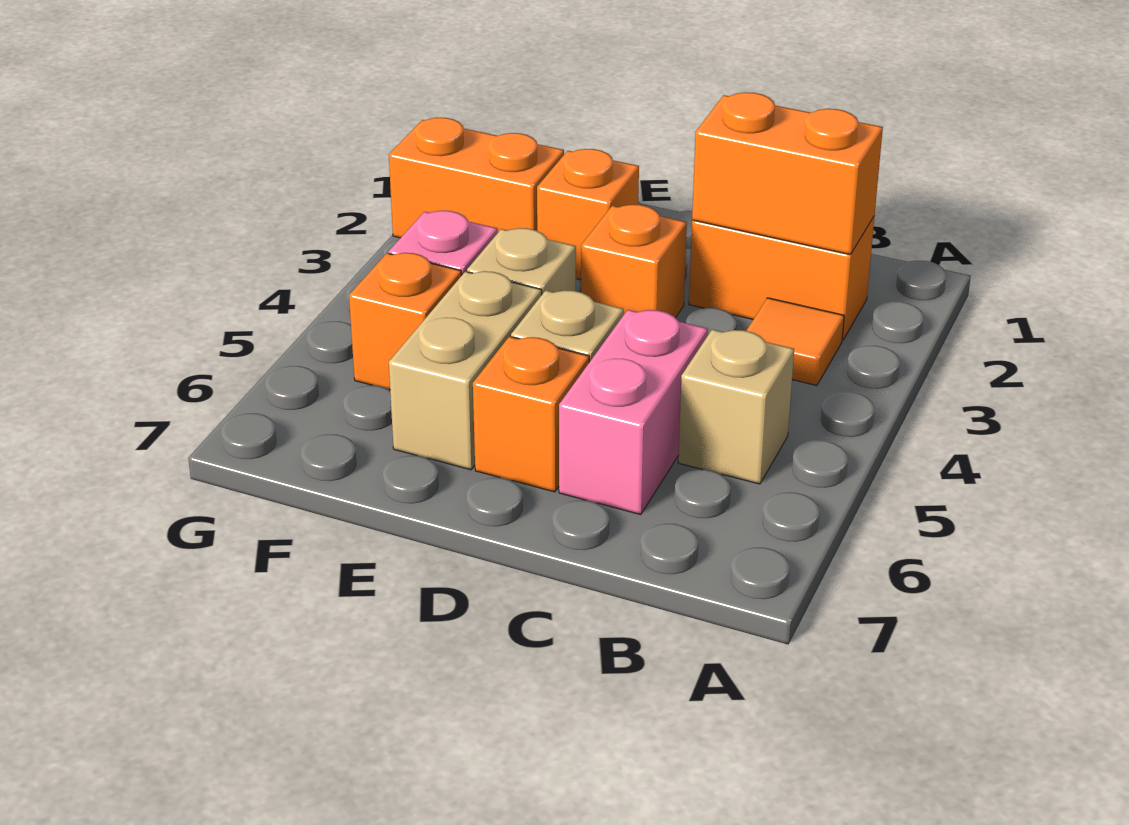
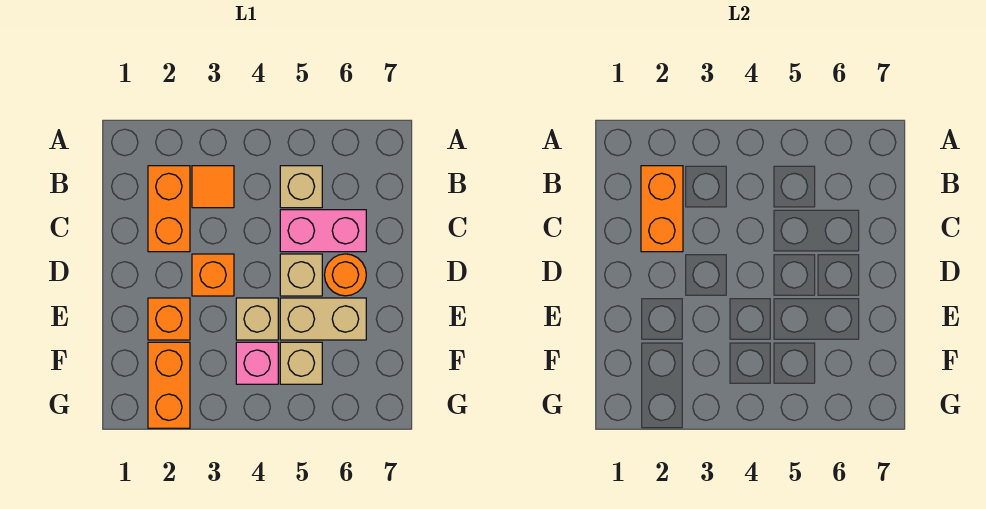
orange 1x1 brick [473,337,589,492] -> orange 1x1 round brick [325,254,366,296]
orange 1x1 brick [349,253,462,390] -> tan 1x1 brick [280,342,322,384]

